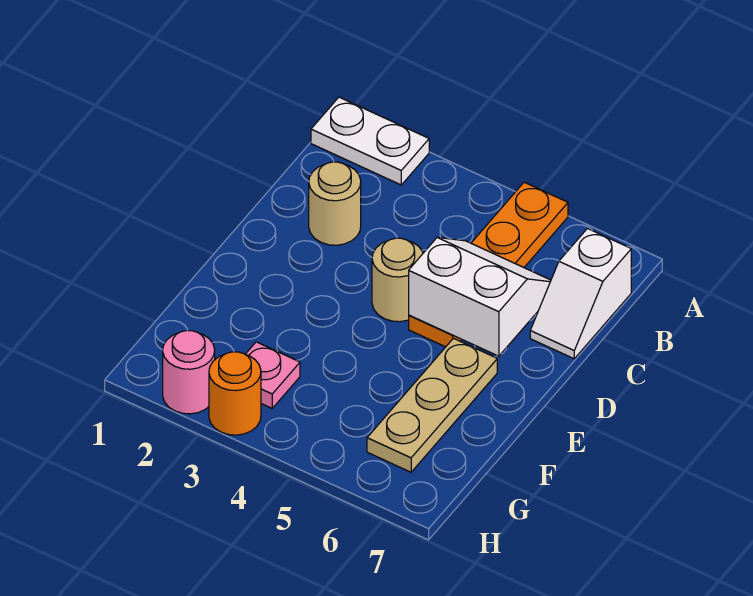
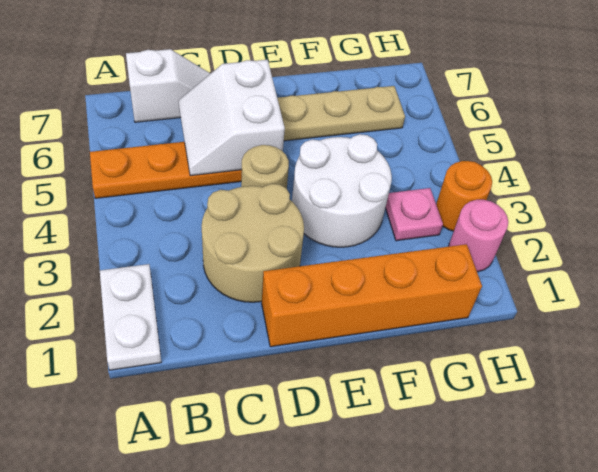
tan 1x1 round brick [309,162,361,245] -> tan 2x2 round brick [202,184,304,302]
none -> orange 1x4 brick [262,244,482,347]
none -> white 2x2 round brick [292,134,392,247]

